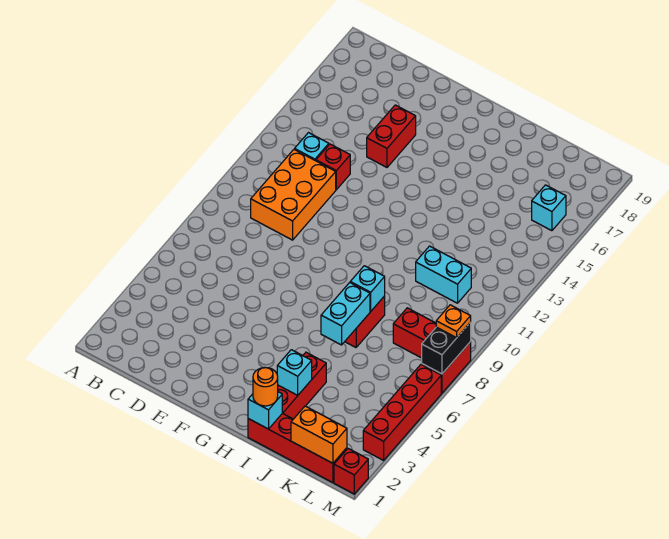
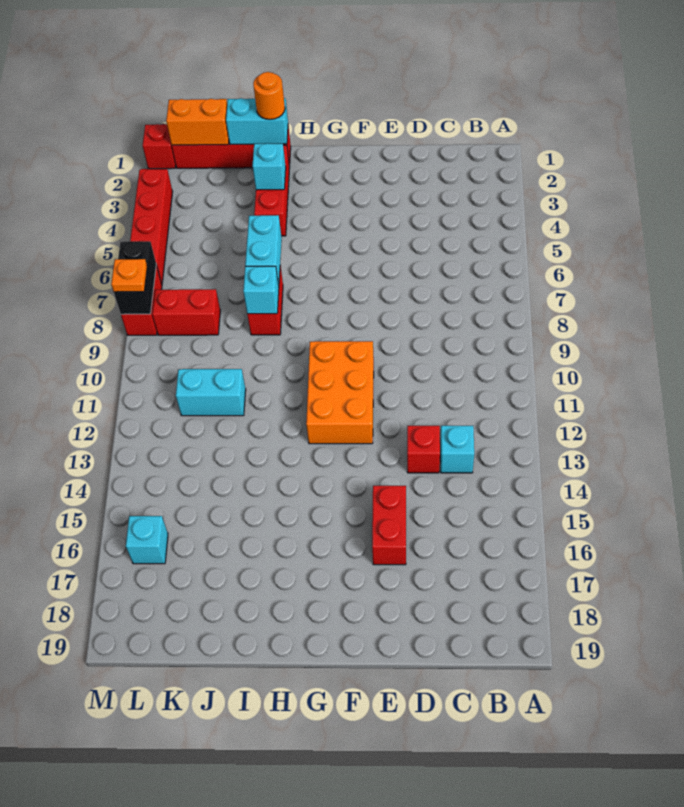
orange 2x3 brick [251,149,336,240] -> orange 2x3 brick moved to [306,341,374,444]
cyan 1x1 brick [248,392,282,429] -> cyan 1x2 brick [226,98,288,145]

